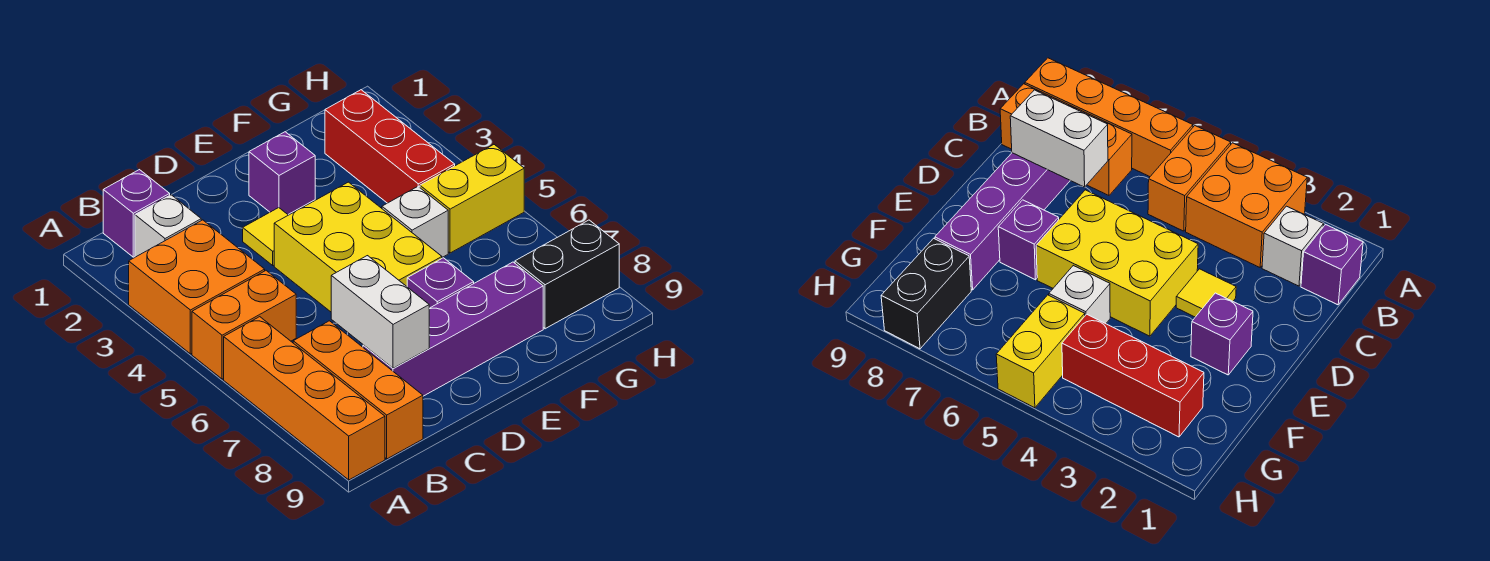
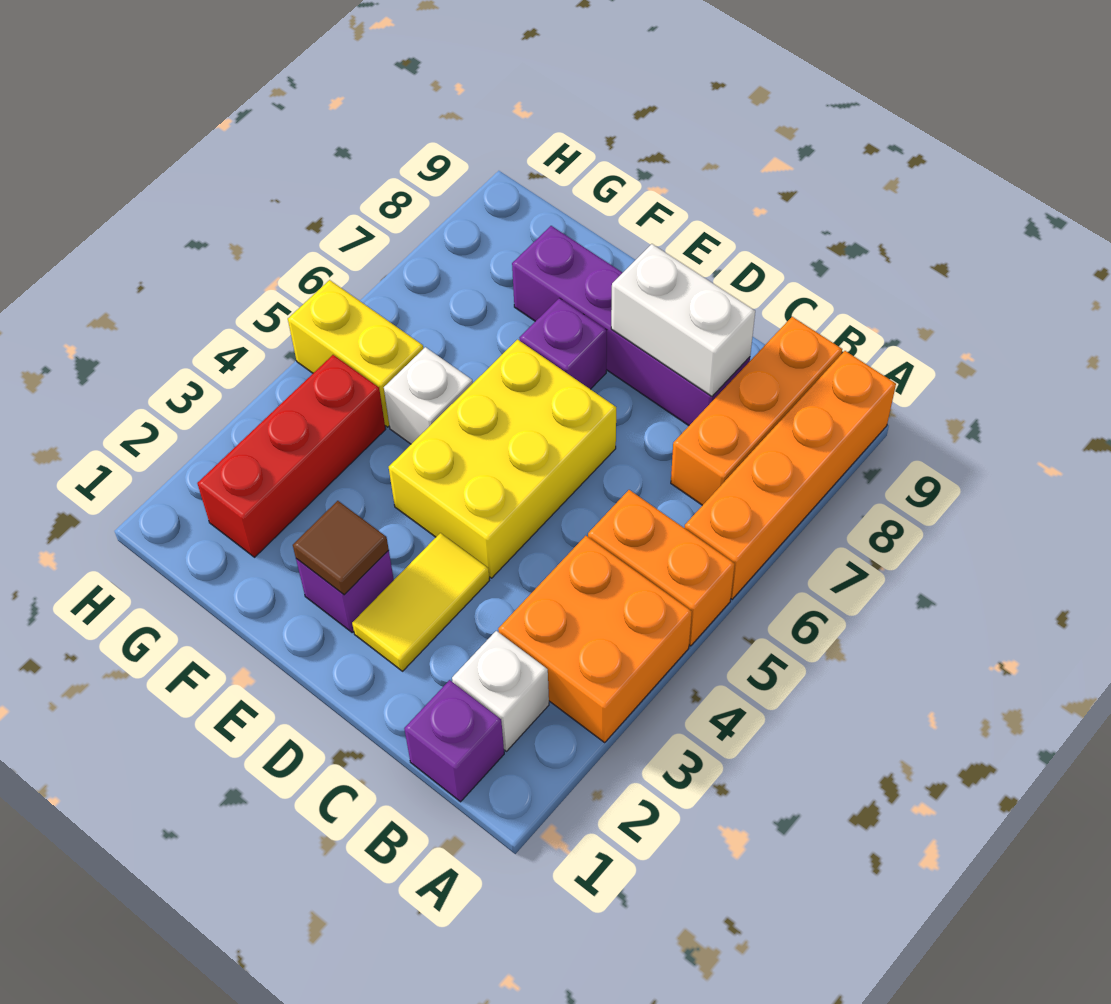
white 1x2 brick [331,256,429,368] -> white 1x2 brick turned to [611,244,755,396]
yellow 1x1 tile [243,208,288,265] -> yellow 1x2 tile [352,533,489,671]
none -> brown 1x1 tile [293,501,389,595]
black 1x2 brick [515,220,619,329] -> none

